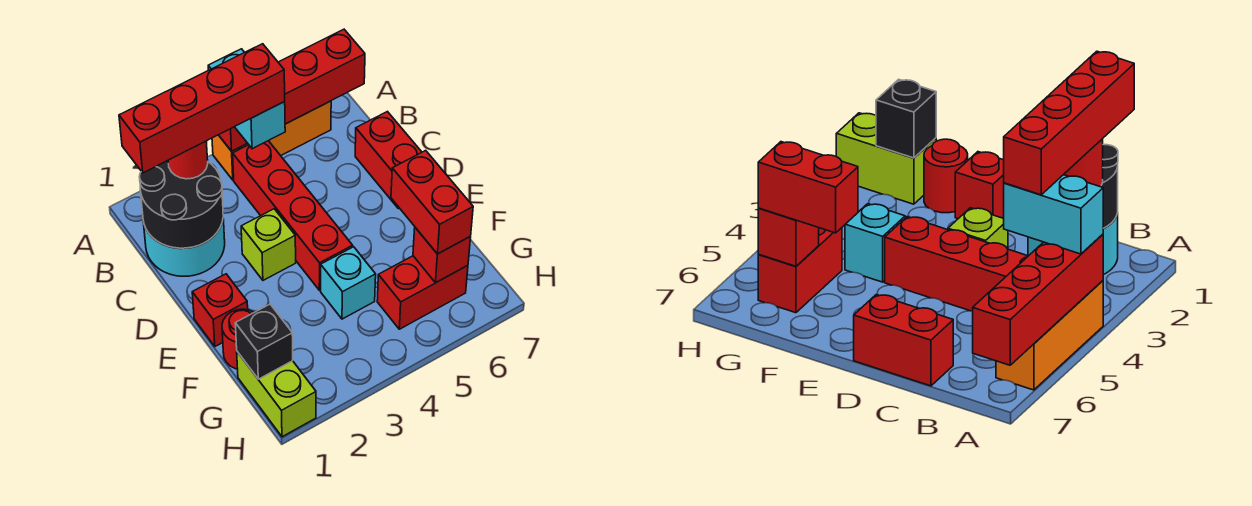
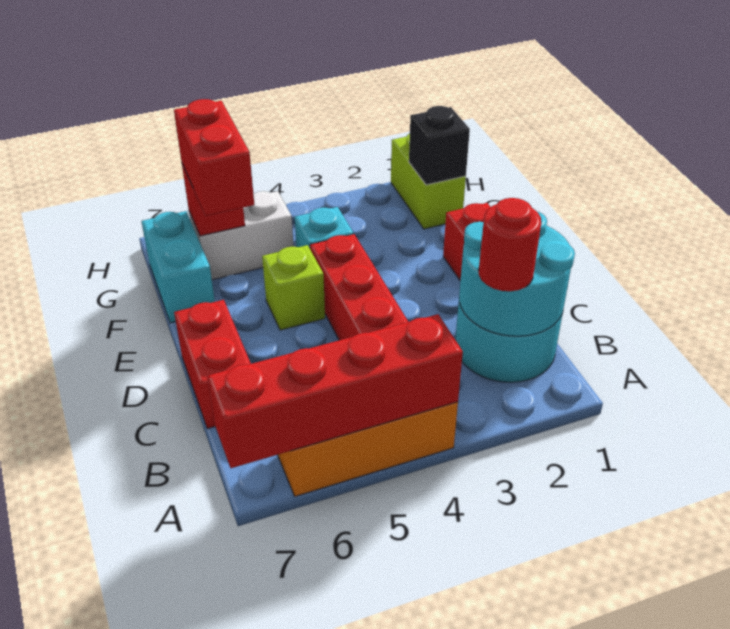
cyan 1x2 brick [208,49,285,149] -> cyan 1x2 brick moved to [141,211,215,323]
black 2x2 round brick [139,161,223,248] -> cyan 2x2 round brick [459,212,575,336]
red 1x4 brick [119,44,285,173] -> none
lime 1x1 brick [241,209,296,280] -> lime 1x1 brick moved to [262,245,325,330]
red 1x1 round brick [222,309,254,369] -> none
red 1x2 brick [377,256,468,329] -> white 1x2 brick [189,191,294,280]

